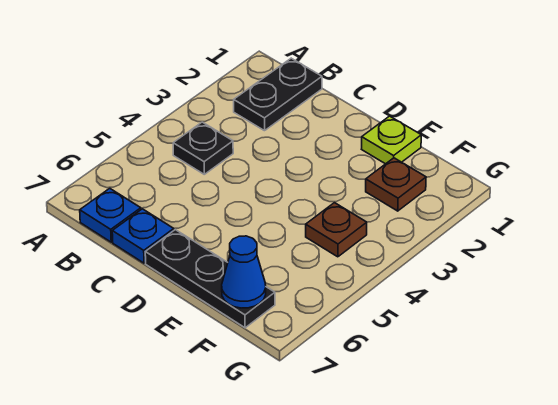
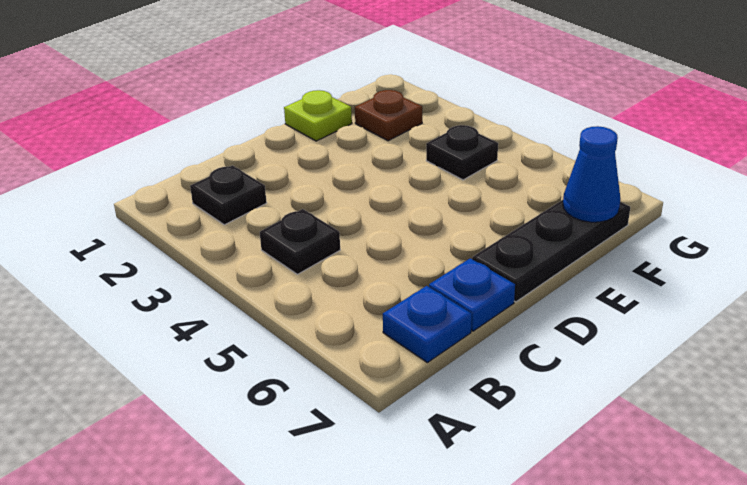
black 1x2 plate [234,58,322,131] -> black 1x1 plate [190,165,267,225]
brown 1x1 plate [306,203,367,257] -> black 1x1 plate [426,125,498,180]

